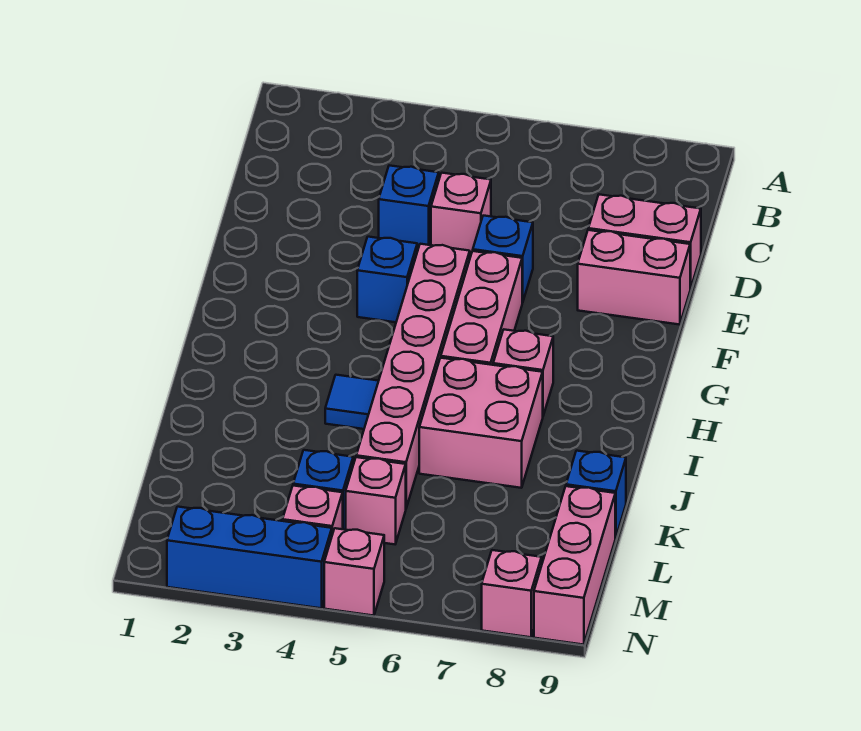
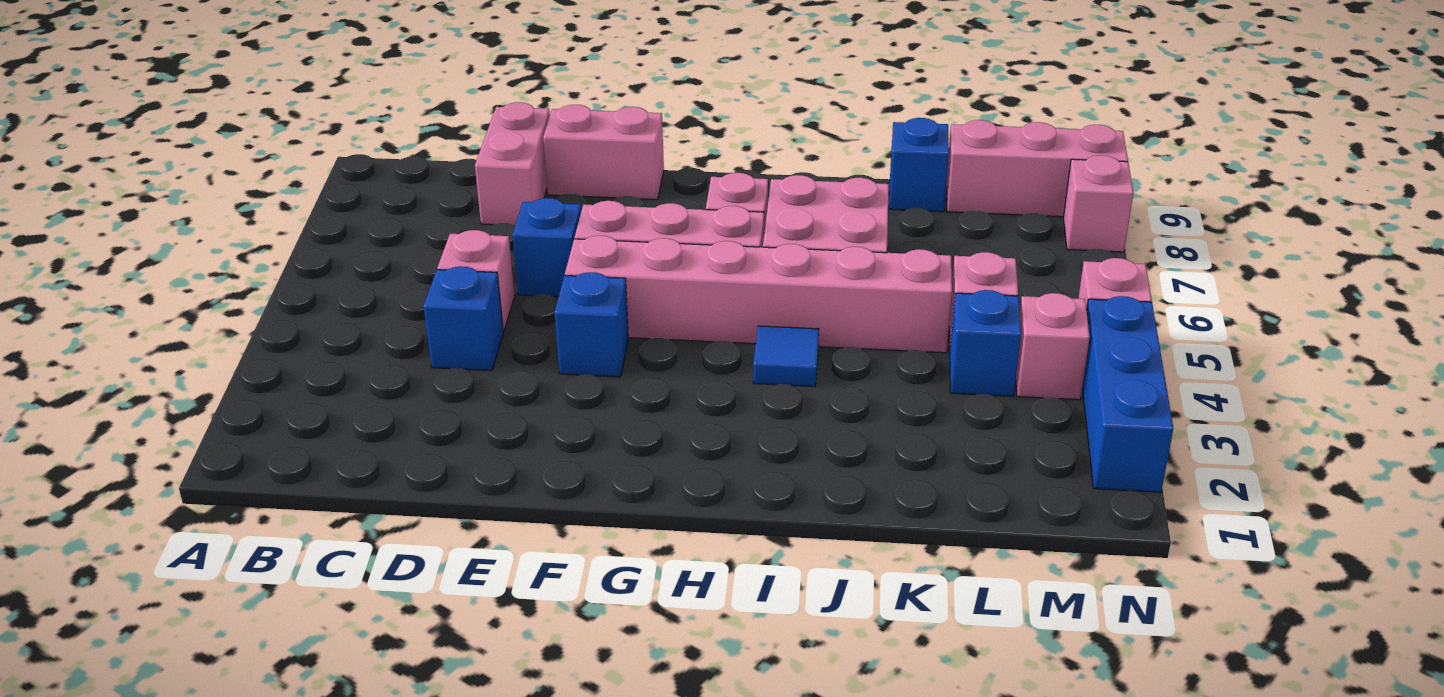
pink 1x2 brick [578,230,690,325] -> pink 1x2 brick turned to [543,105,664,200]

